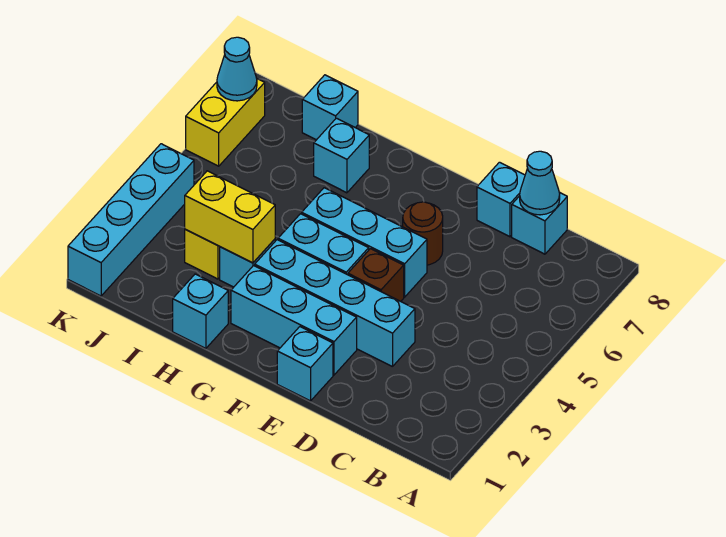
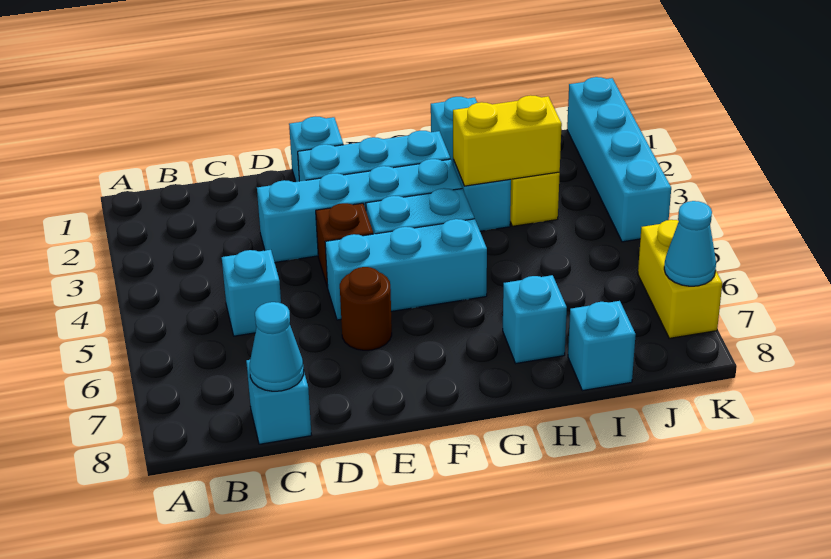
cyan 1x1 brick [477,162,525,237] -> cyan 1x1 brick moved to [222,250,281,336]

